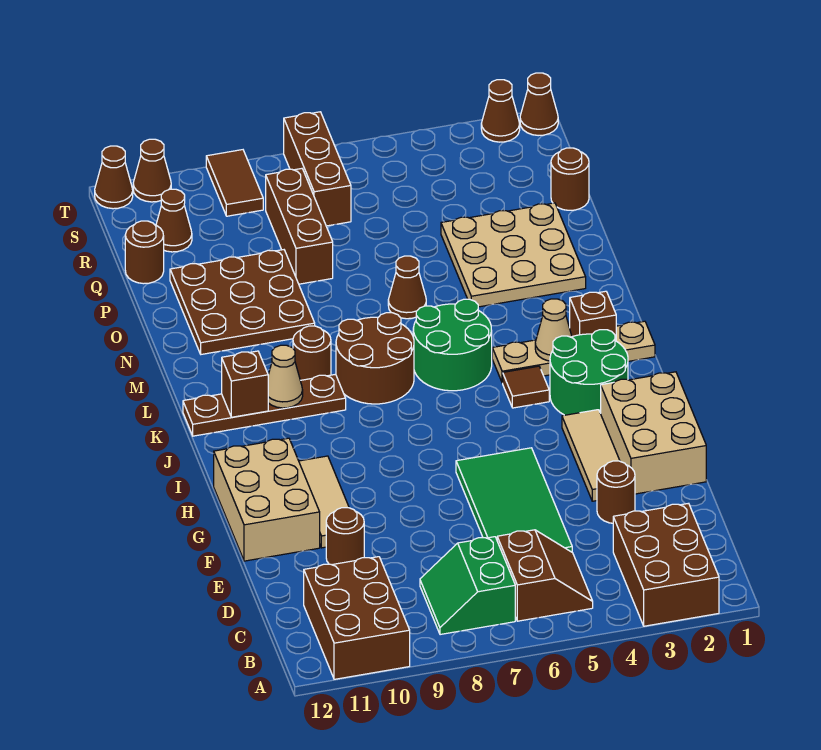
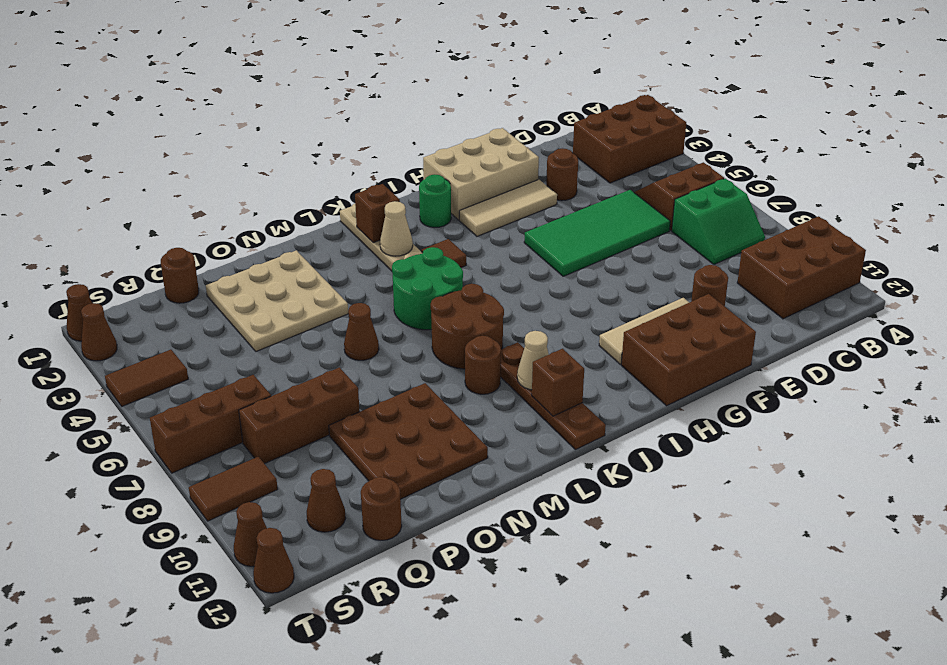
tan 2x3 brick [214,438,320,561] -> brown 2x3 brick [621,294,756,406]
green 2x2 round brick [550,330,628,415] -> green 1x1 round brick [419,174,451,228]
none -> brown 1x2 tile [105,350,188,406]

